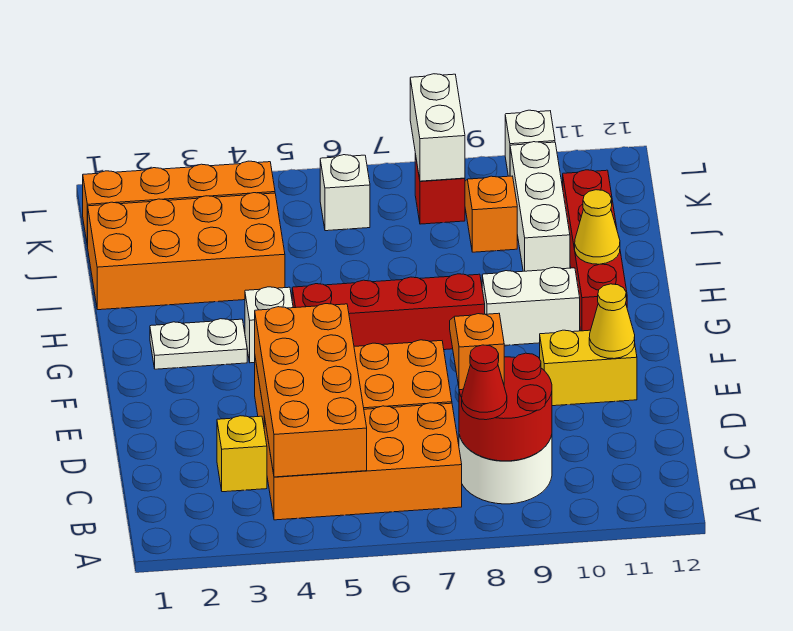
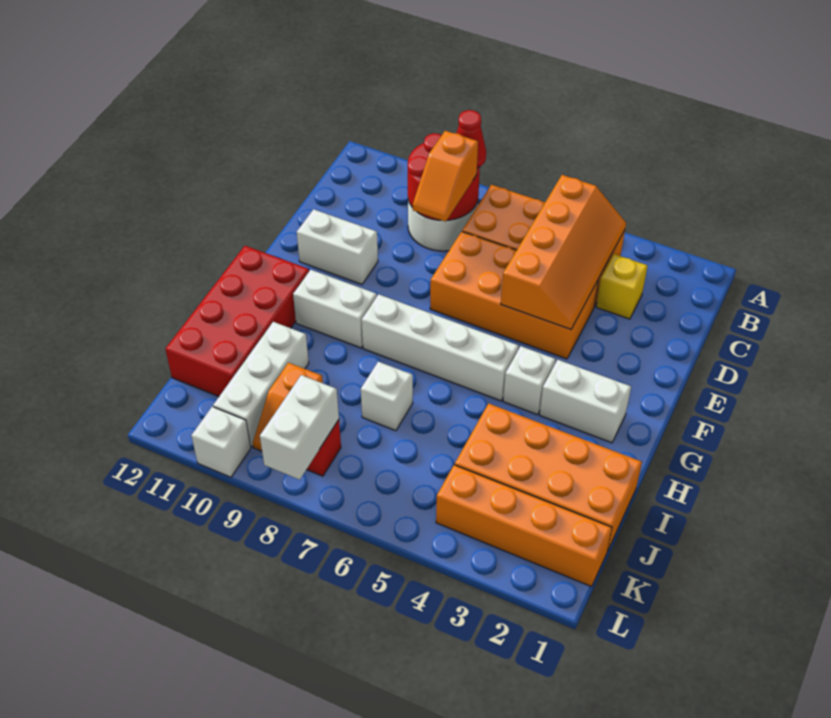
orange 2x4 brick [255,304,367,477] -> orange 2x4 slope [501,175,626,329]
yellow 1x2 brick [540,330,637,406] -> white 1x2 brick [297,209,378,284]
yellow 1x1 cone [589,284,635,359] -> none
white 1x2 plate [150,319,247,369] -> white 1x2 brick [540,360,631,443]
red 1x4 brick [292,274,485,350] -> white 1x4 brick [362,294,519,401]
red 1x4 brick [563,170,627,331] -> red 2x4 brick [165,246,309,396]
yellow 1x1 cone [575,190,620,264] -> none
white 1x1 brick [320,155,370,231] -> white 1x1 brick moved to [361,362,413,431]

